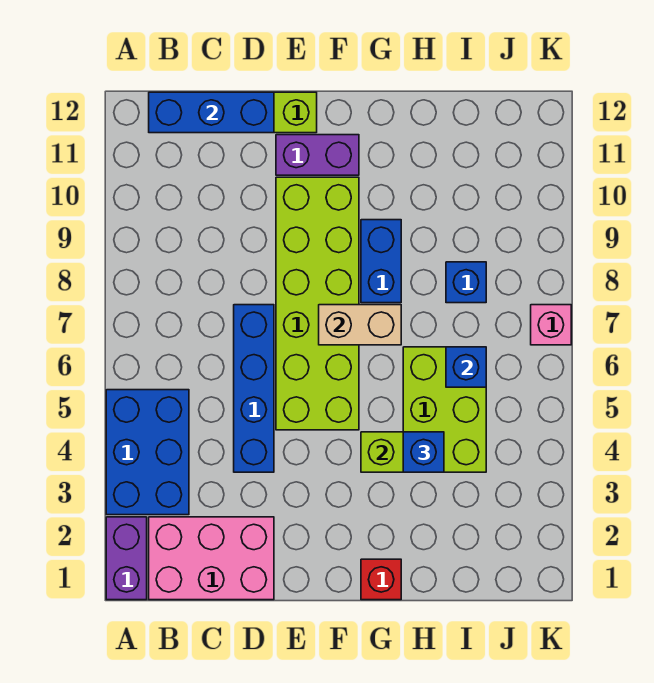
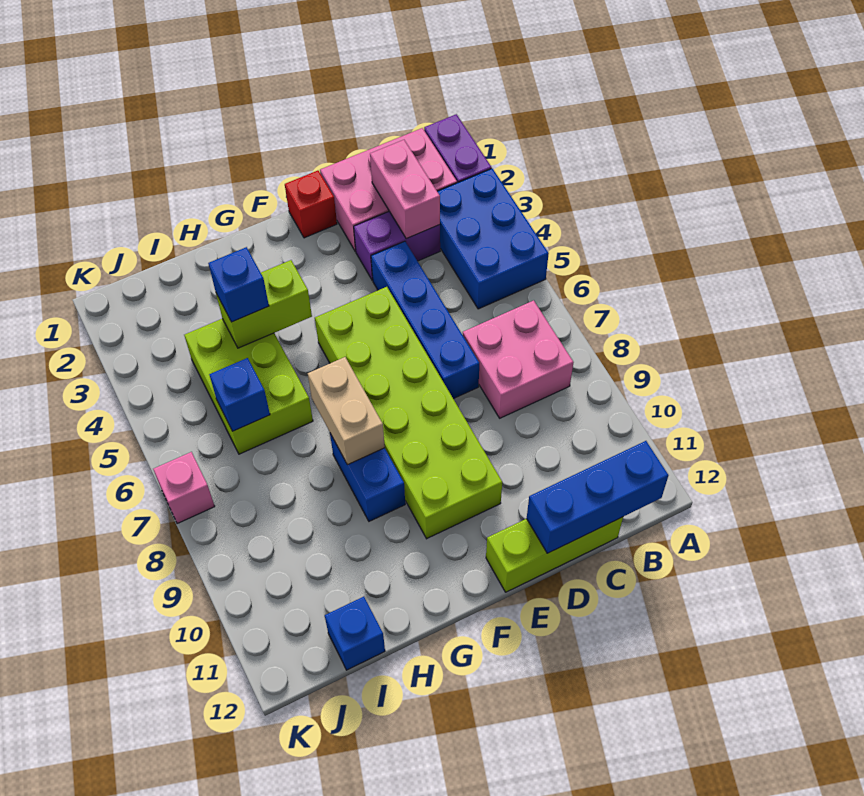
none -> pink 2x2 brick [463,300,574,418]
none -> pink 1x2 brick [370,140,440,239]
purple 1x2 brick [276,135,359,175] -> purple 1x2 brick moved to [354,211,440,280]
tan 1x2 brick [319,305,401,345] -> tan 1x2 brick turned to [308,357,385,465]
red 1x1 brick [361,559,401,600] -> red 1x1 brick moved to [285,171,337,238]
blue 1x1 brick [446,262,486,303] -> blue 1x1 brick moved to [325,597,385,670]

